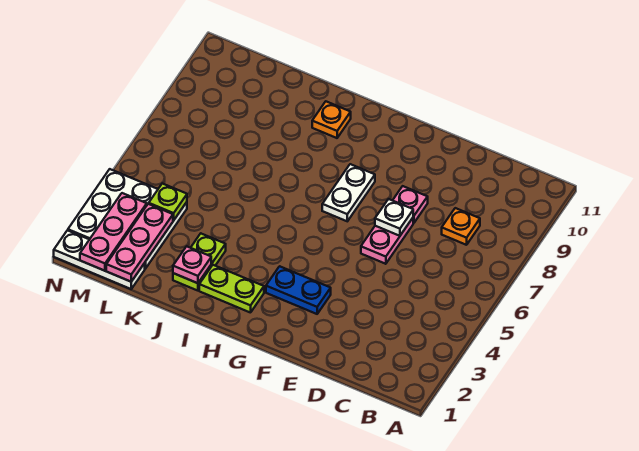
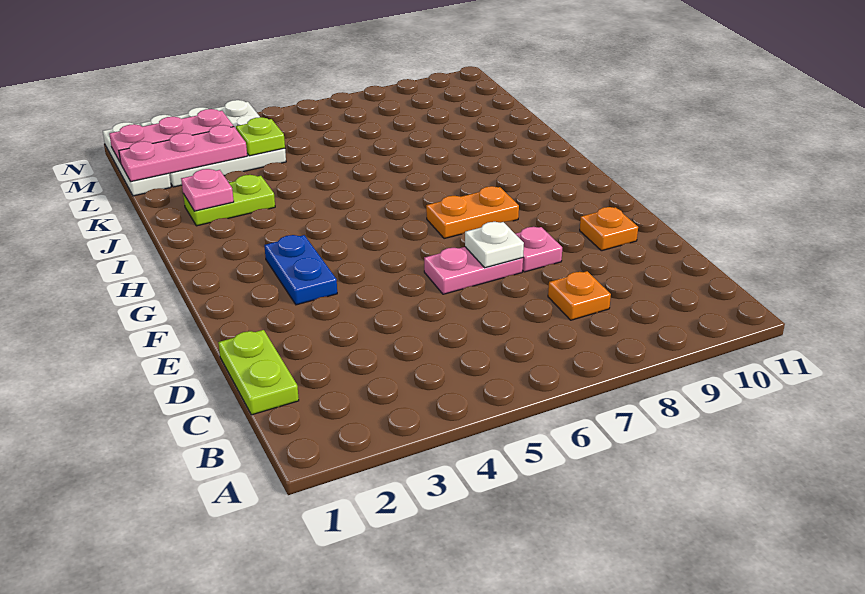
white 1x2 plate [322,164,375,221] -> orange 1x2 plate [426,186,519,239]
lime 1x2 plate [199,265,264,313] -> lime 1x2 plate moved to [218,330,299,415]
orange 1x1 plate [312,102,351,138] -> orange 1x1 plate moved to [580,207,638,251]

